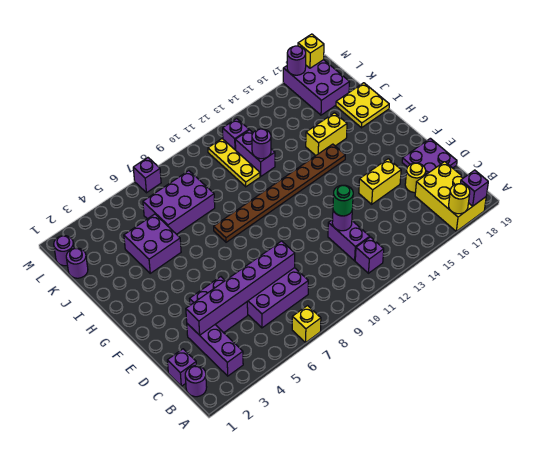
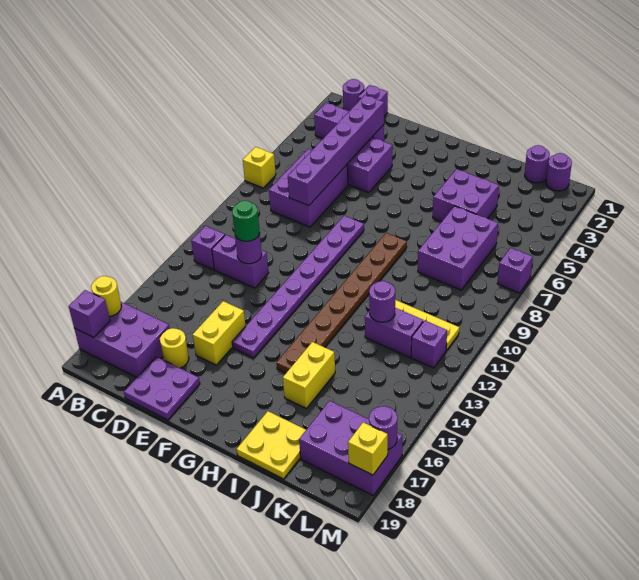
yellow 2x3 brick [415,162,486,231] -> purple 2x3 brick [74,302,170,377]
none -> purple 1x8 plate [232,216,364,358]

